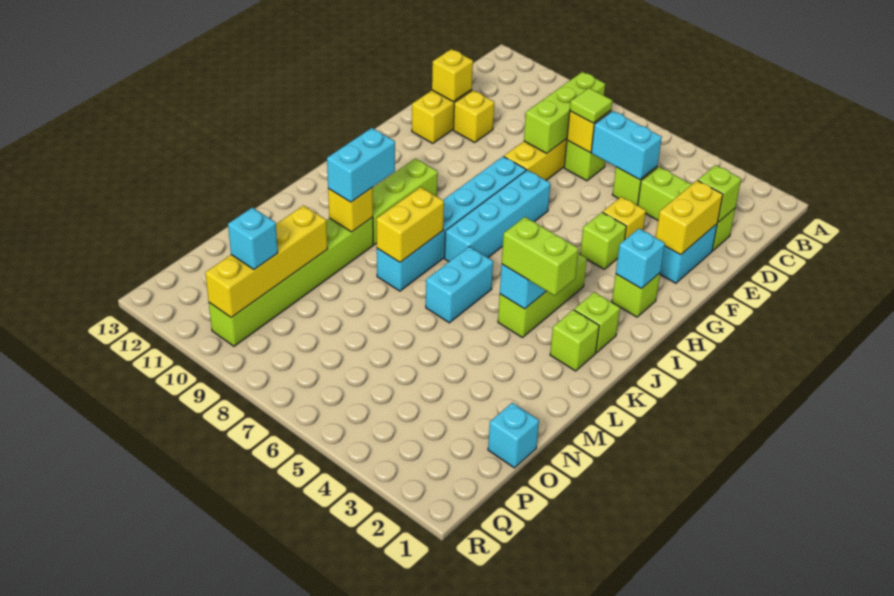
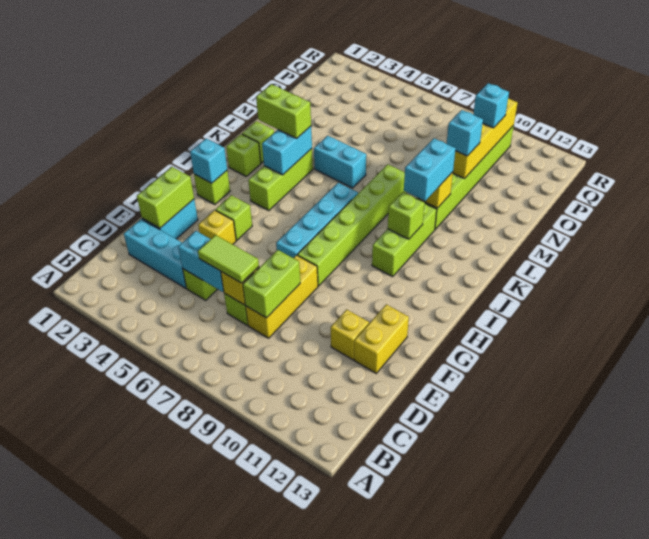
lime 1x3 brick [524,72,605,153] -> lime 1x2 brick [243,250,300,318]
lime 1x3 brick [638,167,735,251] -> cyan 1x3 brick [124,219,186,288]
lime 1x1 brick [698,165,741,222] -> lime 1x1 brick moved to [388,192,424,239]
lime 1x1 tile [570,88,612,123] -> lime 1x2 tile [198,235,259,283]
yellow 1x2 brick [656,180,723,255] -> lime 1x2 brick [137,167,194,228]
yellow 1x1 brick [432,49,473,102] -> none
cyan 1x6 brick [377,156,526,291] -> lime 1x6 brick [297,164,406,286]
cyan 1x2 brick [426,247,493,323] -> cyan 1x2 brick turned to [314,136,366,188]
yellow 1x2 brick [376,187,444,262] -> none
cyan 1x1 brick [488,403,539,468] -> cyan 1x1 brick moved to [446,110,483,156]

